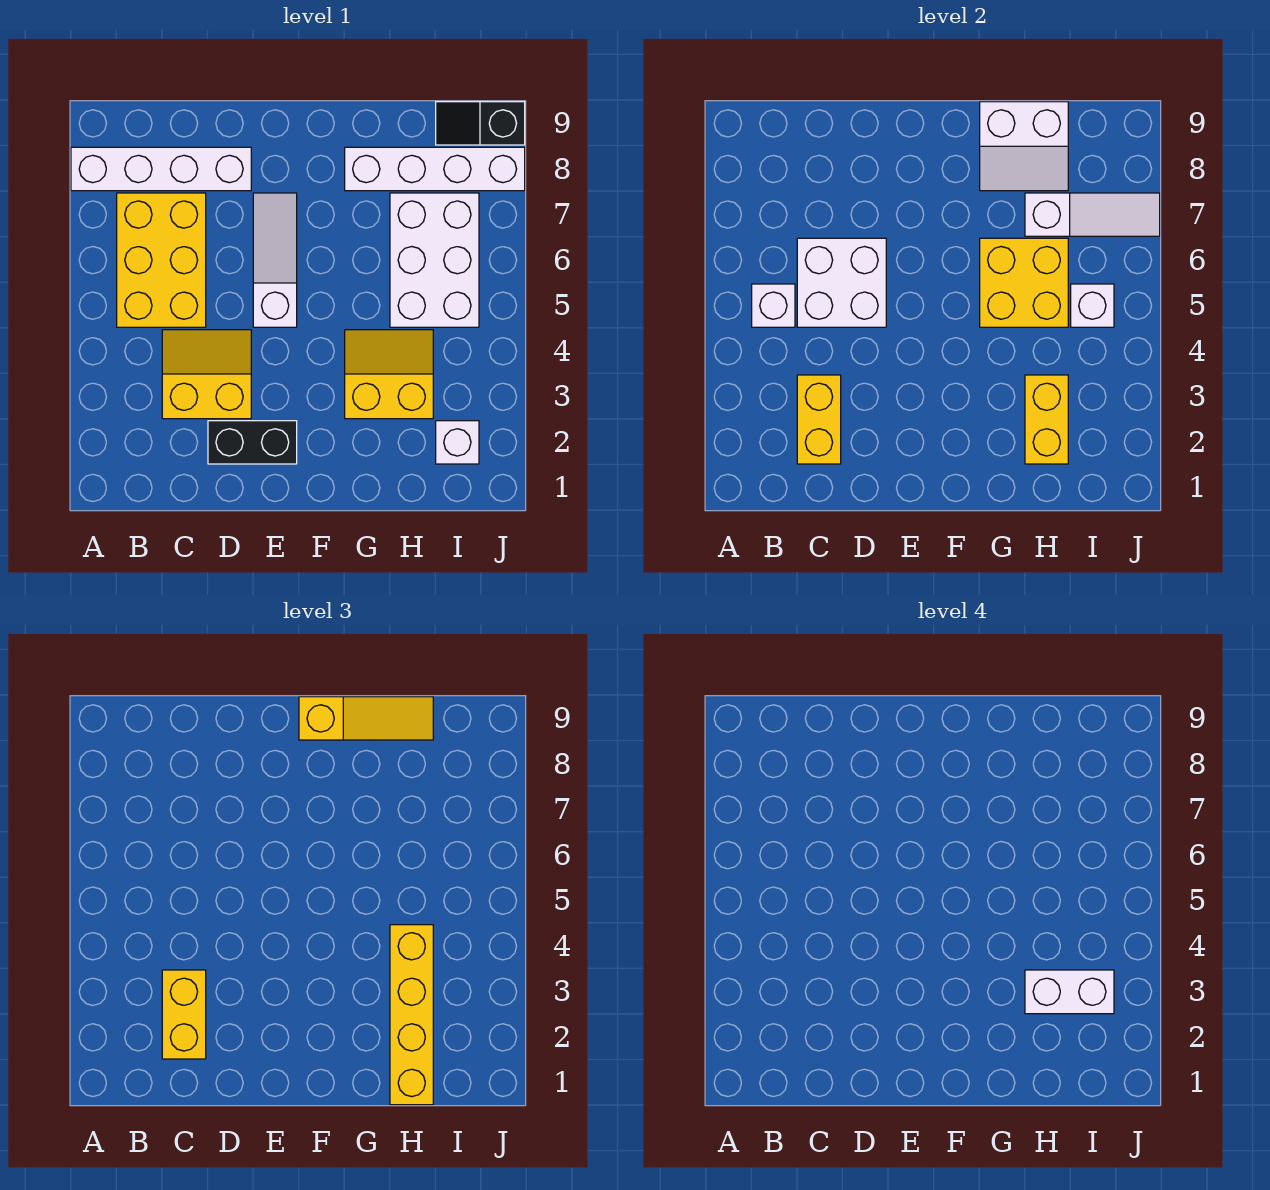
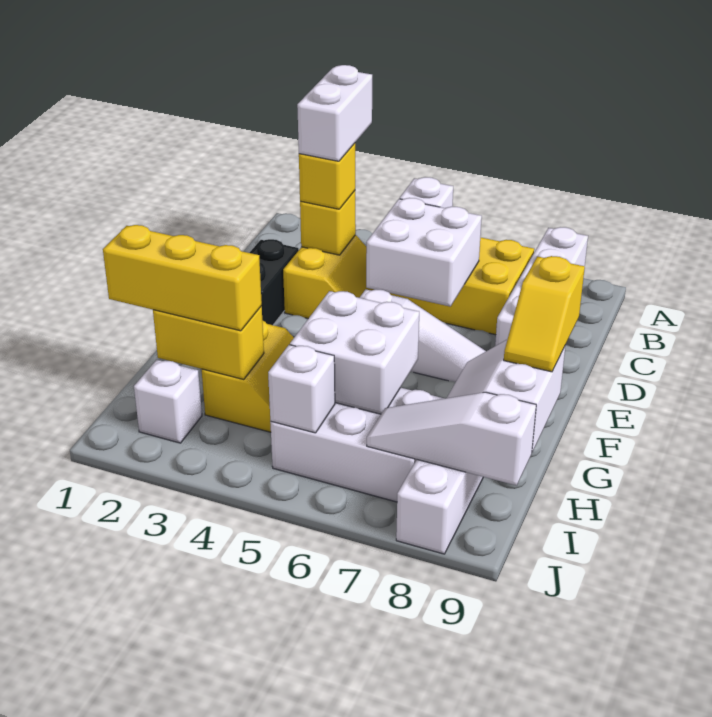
yellow 1x2 brick [797,375,841,464] -> yellow 1x1 brick [300,191,356,255]
yellow 1x2 brick [162,970,206,1059] -> yellow 1x1 brick [299,143,355,209]
yellow 1x3 slope [299,697,433,740] -> yellow 1x2 slope [504,256,585,372]
yellow 2x2 brick [980,238,1068,327] -> white 2x2 brick [290,291,419,414]
yellow 1x4 brick [390,925,433,1105] -> yellow 1x3 brick [103,225,262,331]
white 1x2 brick [1025,970,1114,1014] -> white 1x2 brick moved to [297,65,372,161]
white 1x3 slope [1025,193,1160,236] -> white 1x3 slope turned to [367,392,536,485]
black 1x2 slope [436,102,525,145] -> none

